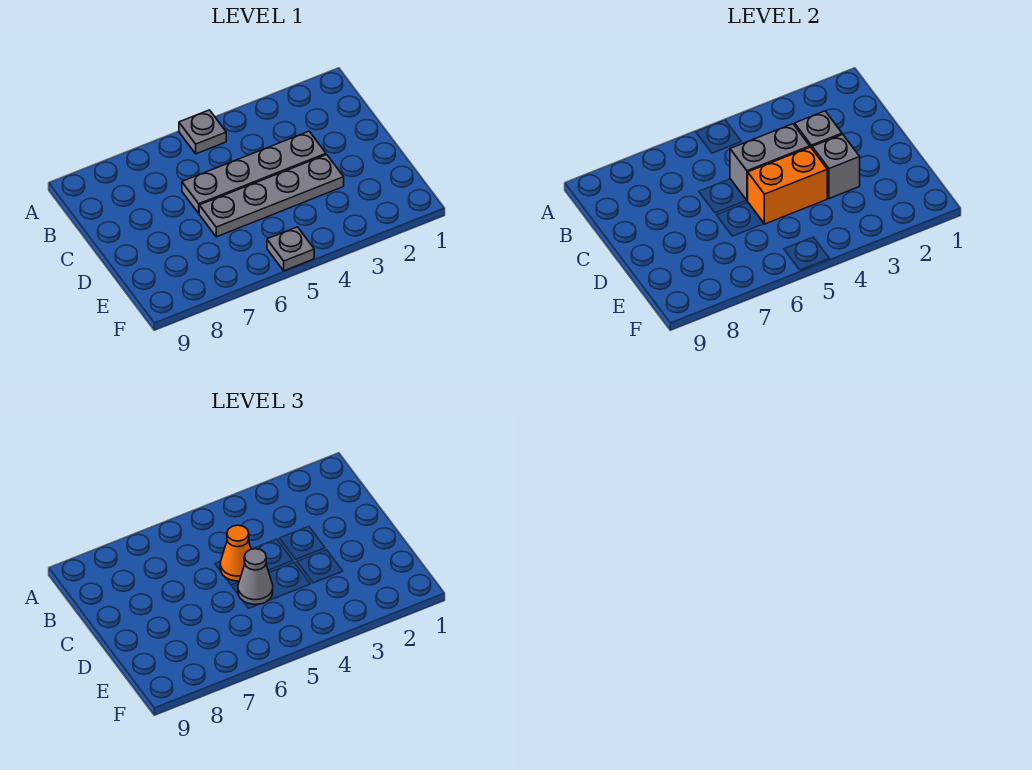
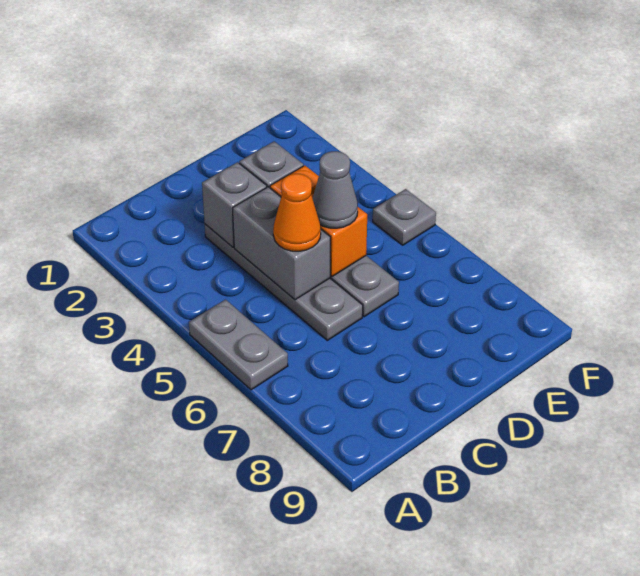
grey 1x1 plate [179,110,226,154] -> grey 1x2 plate [189,300,288,390]

